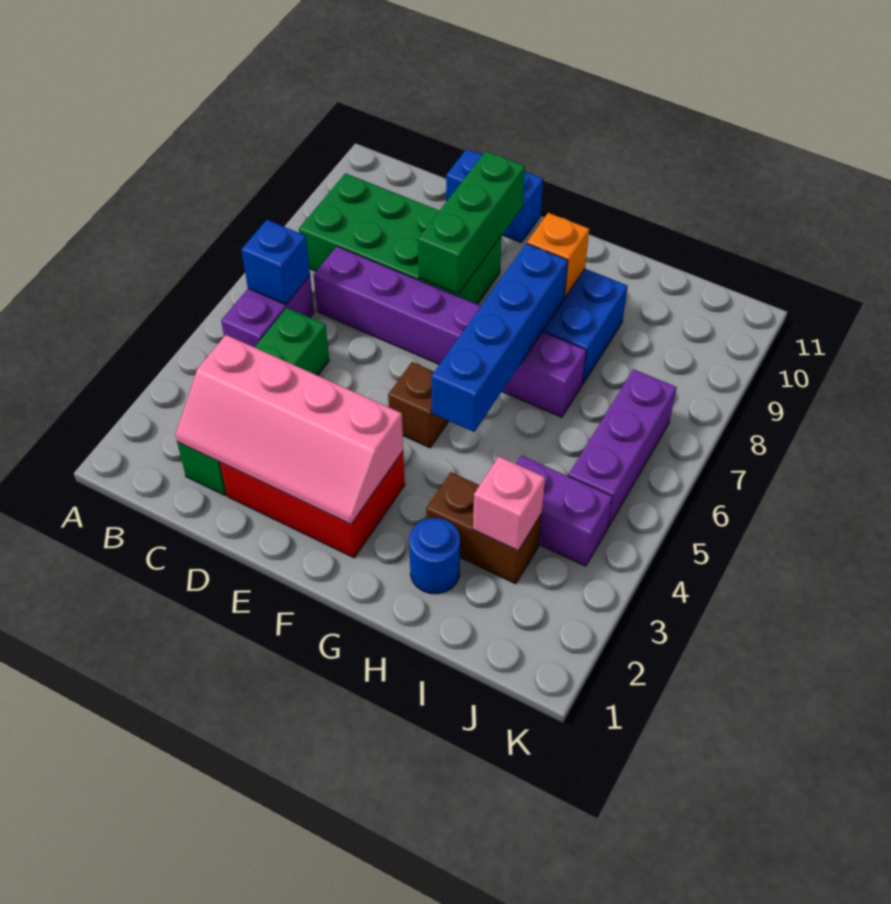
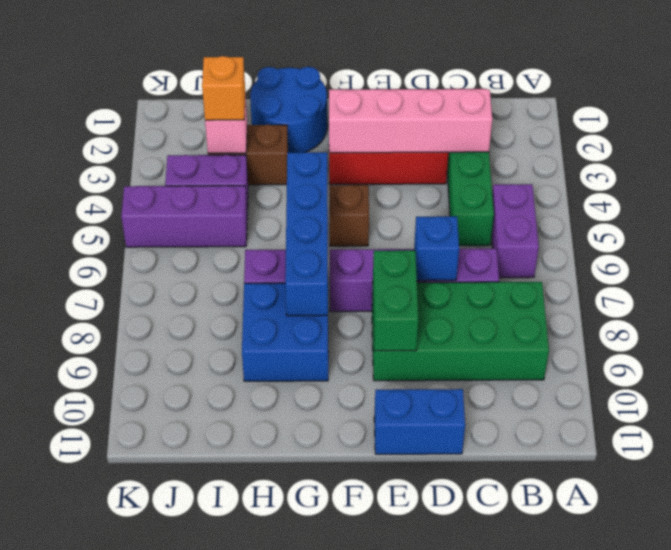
blue 1x1 brick [241,220,310,305] -> blue 1x1 brick moved to [414,216,459,281]
green 1x3 brick [418,151,525,294] -> green 1x2 brick [373,250,418,351]
orange 1x1 brick [527,213,589,297] -> orange 1x1 brick moved to [202,56,245,120]
blue 1x1 round brick [409,518,460,594] -> blue 2x2 round brick [250,67,327,153]
purple 1x3 brick [568,369,677,528] -> purple 1x3 brick turned to [121,186,247,247]

